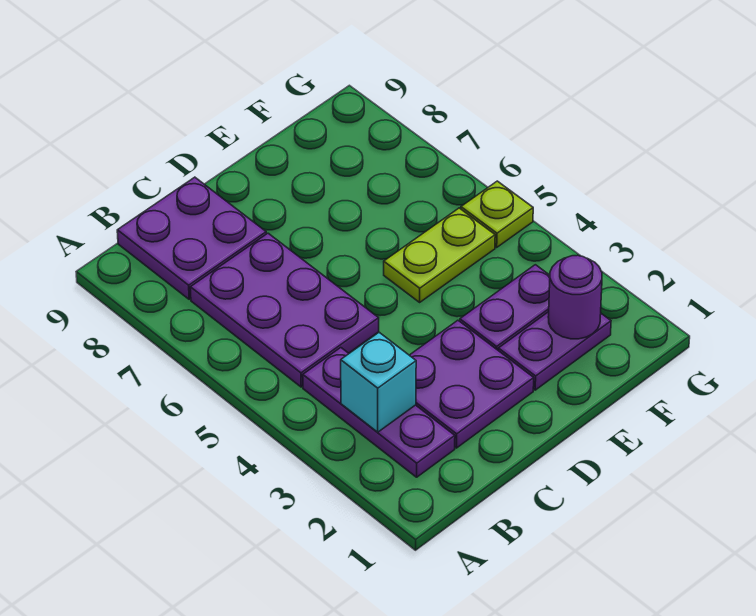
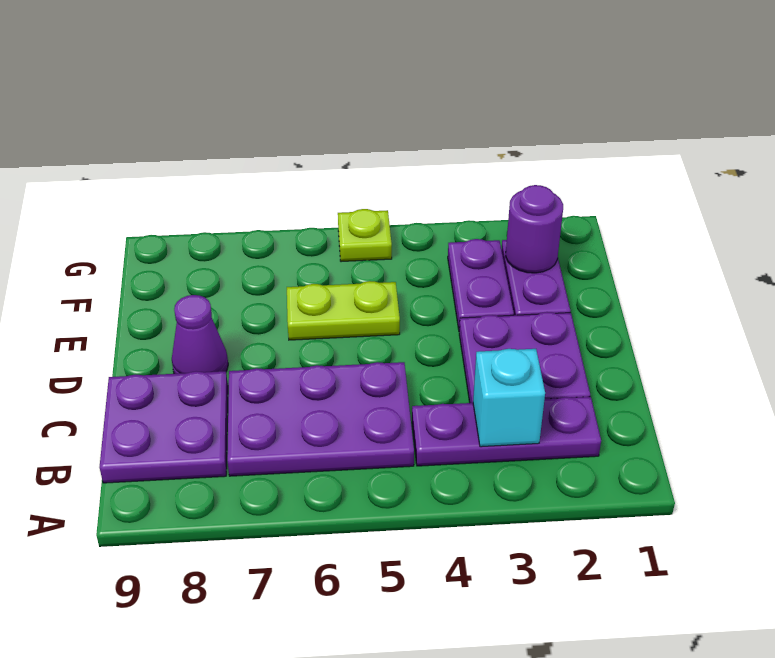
none -> purple 1x1 cone [172,295,228,374]
lime 1x2 plate [384,208,495,302] -> lime 1x2 plate turned to [287,281,400,340]

